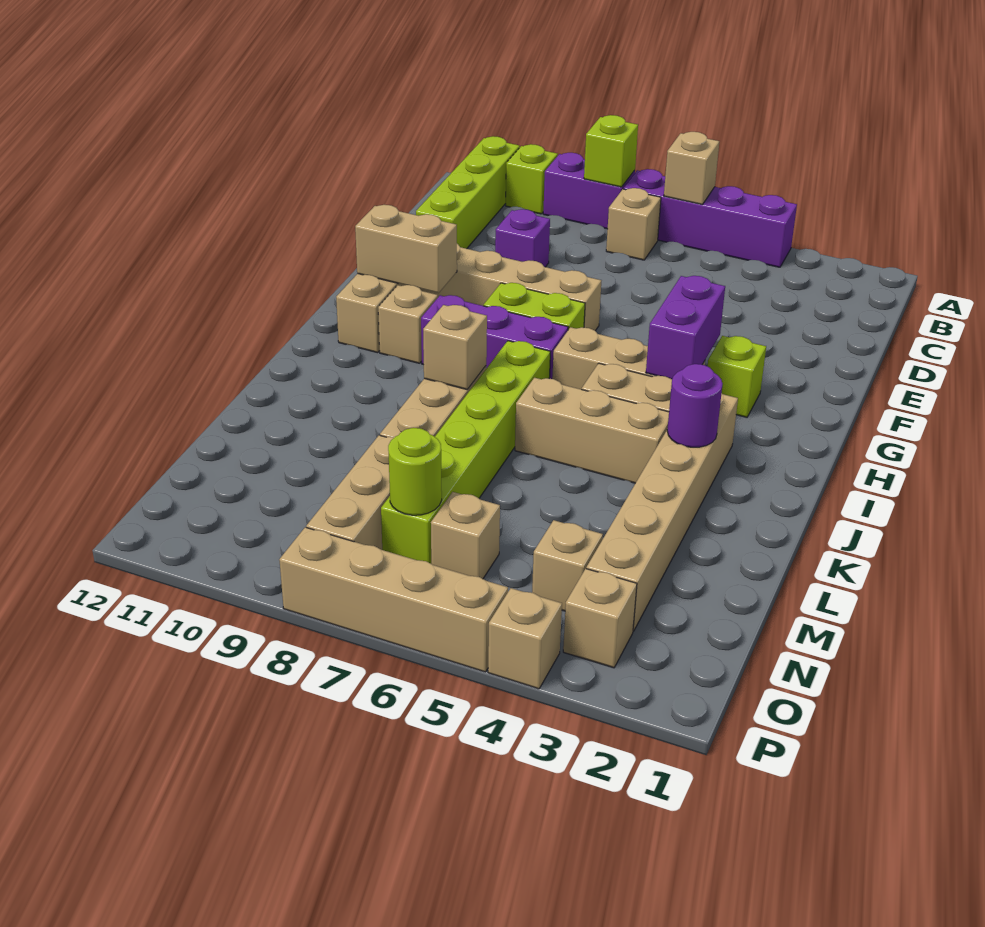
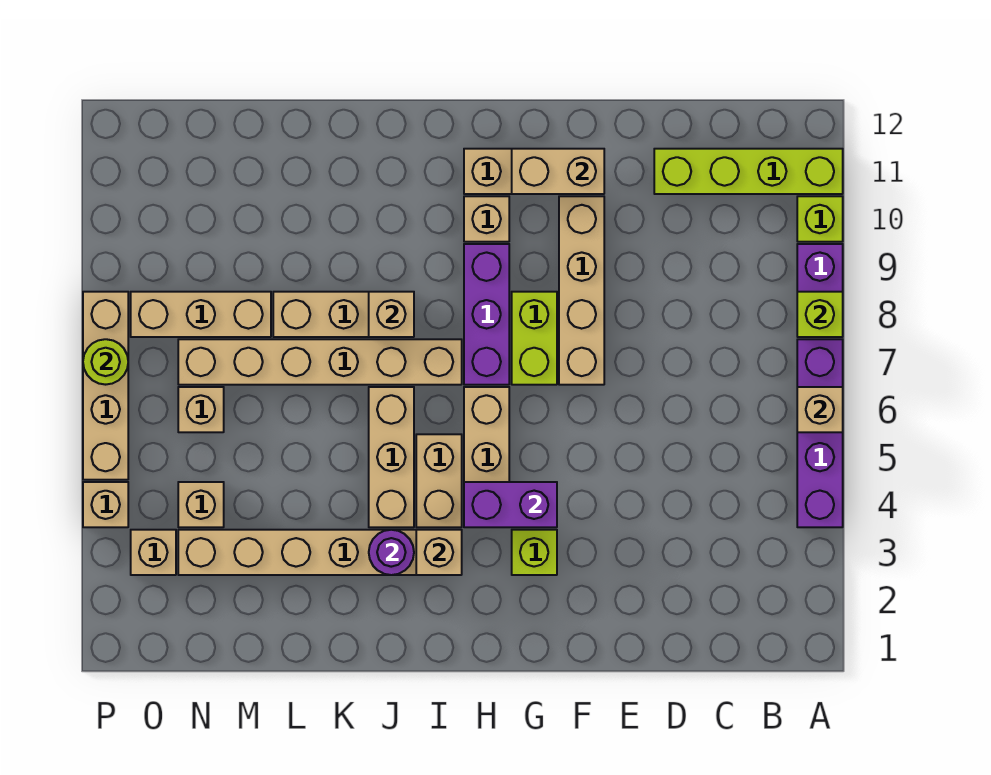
tan 1x1 brick [606,188,661,260] -> tan 1x1 brick moved to [416,530,462,575]
purple 1x1 brick [495,209,550,267] -> none
tan 1x2 brick [355,205,457,293] -> tan 1x2 brick turned to [512,149,604,194]
lime 1x6 brick [381,341,550,564] -> tan 1x6 brick [178,339,462,385]
lime 1x1 round brick [388,428,442,515] -> lime 1x1 round brick moved to [83,339,128,385]

